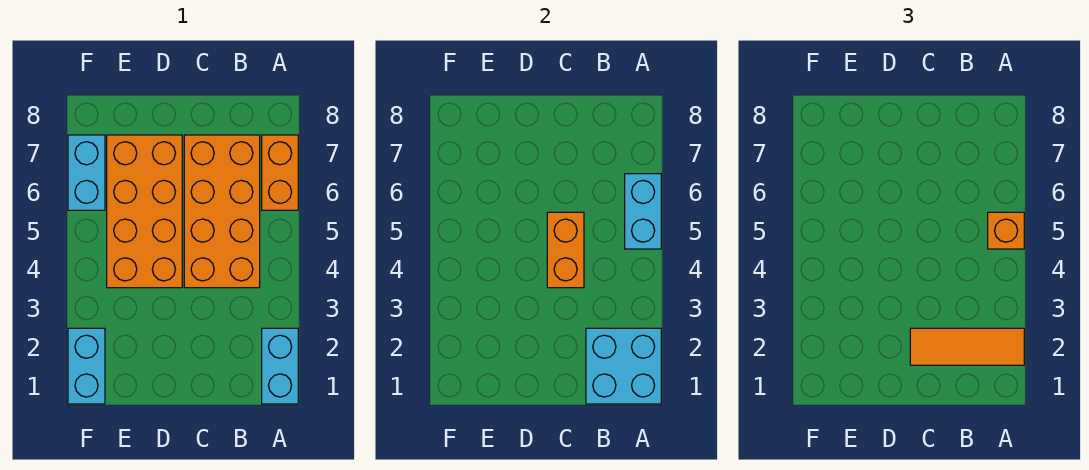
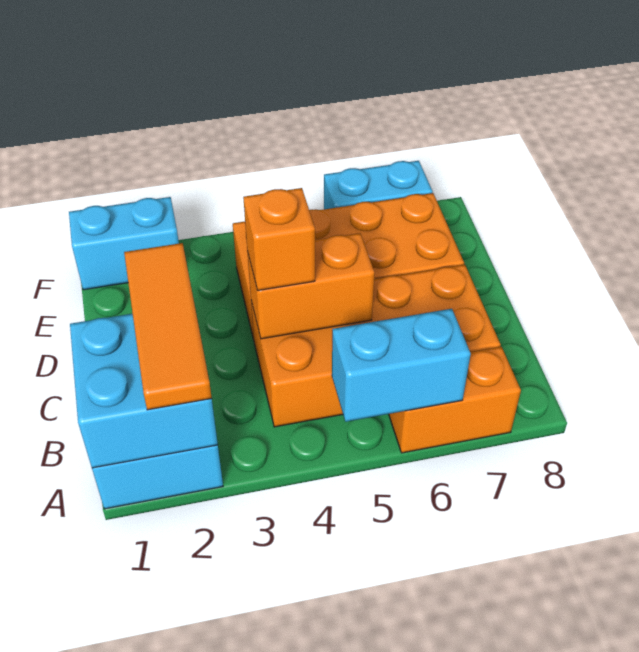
orange 1x1 brick [988,212,1024,249] -> orange 1x1 brick moved to [243,188,315,291]

